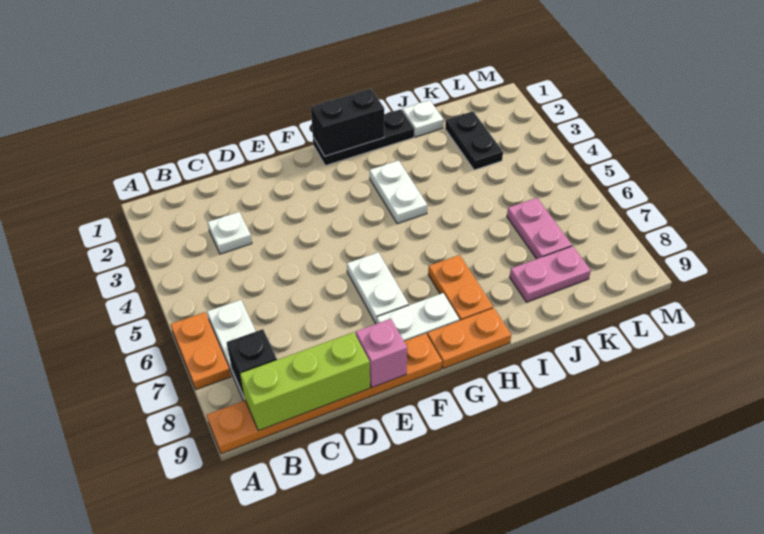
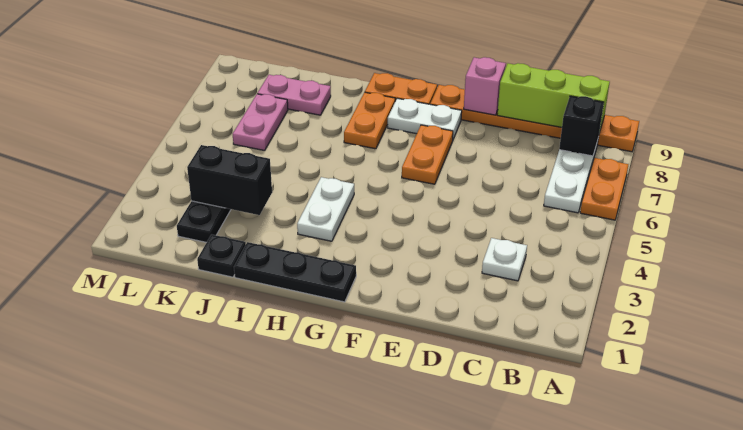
white 1x2 plate [347,252,409,324] -> orange 1x2 plate [402,125,453,184]
black 1x2 brick [311,89,384,156] -> black 1x2 brick moved to [187,145,272,215]
white 1x1 plate [402,100,444,137] -> black 1x1 plate [197,234,246,277]

